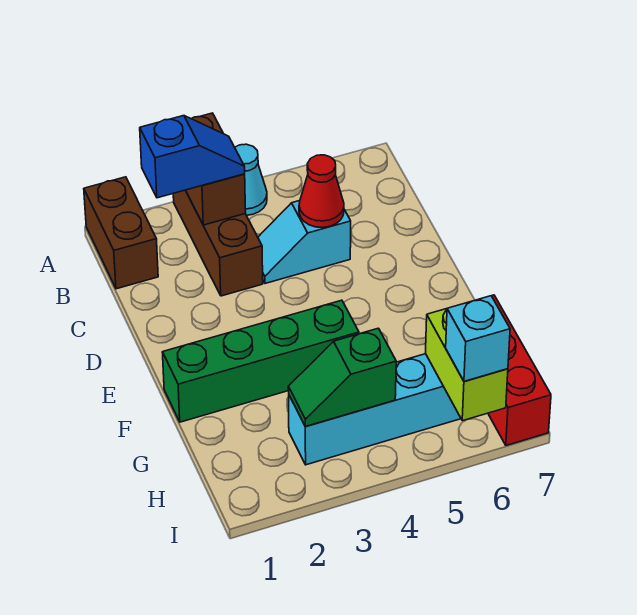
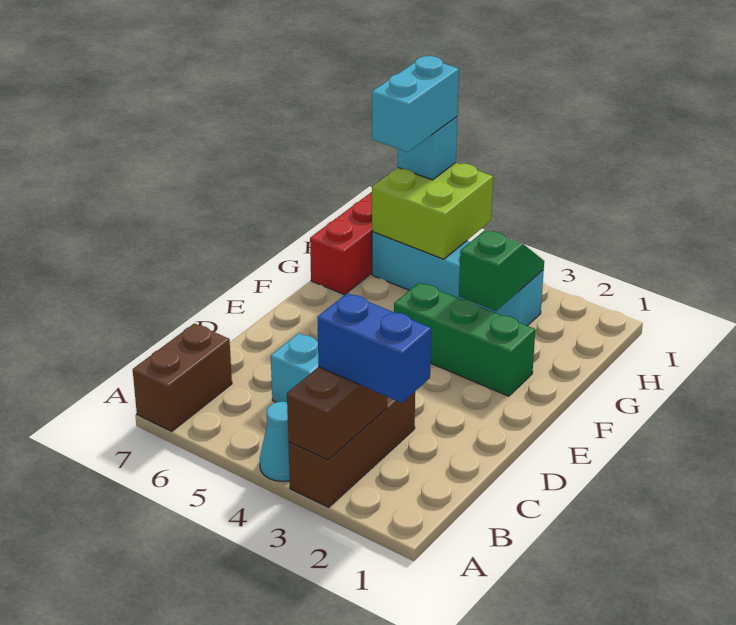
brown 1x2 brick [84,177,158,289] -> brown 1x2 brick moved to [133,323,232,431]
blue 1x2 slope [140,116,245,198] -> blue 1x2 brick [317,293,431,403]
red 1x1 cone [299,155,344,228] -> none
green 1x4 brick [162,300,359,422] -> green 1x3 brick [394,283,535,396]
green 1x2 slope [288,328,396,426] -> green 1x2 slope turned to [459,230,544,311]
lime 1x2 brick [426,309,508,421] -> lime 2x2 brick [372,163,493,259]
none -> cyan 1x2 brick [372,56,459,152]

